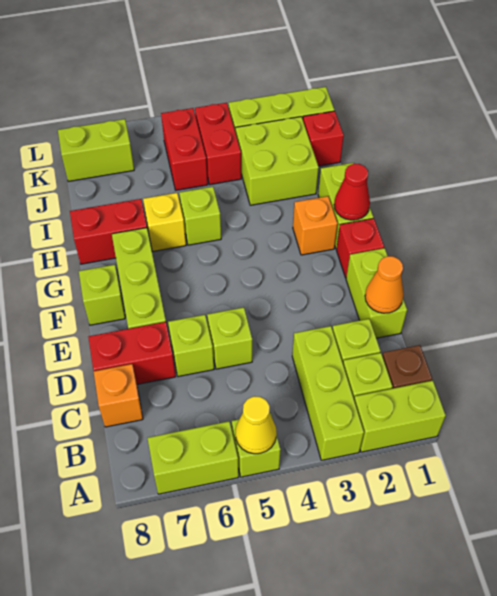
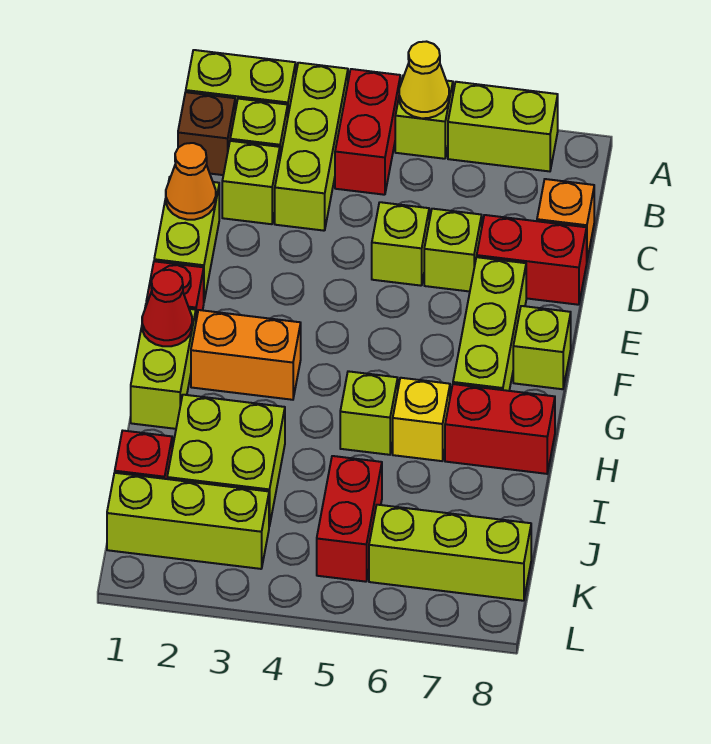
orange 1x1 brick [293,196,338,255] -> orange 1x2 brick [191,310,301,400]
red 1x2 brick [195,103,241,185] -> red 1x2 brick moved to [335,69,400,195]
lime 1x2 brick [58,119,134,181] -> lime 1x3 brick [369,505,531,601]

